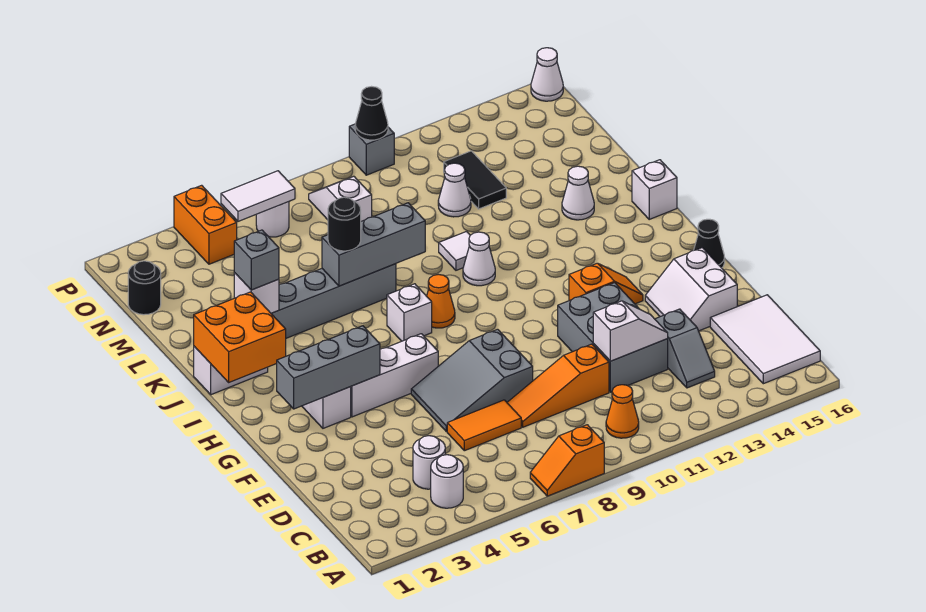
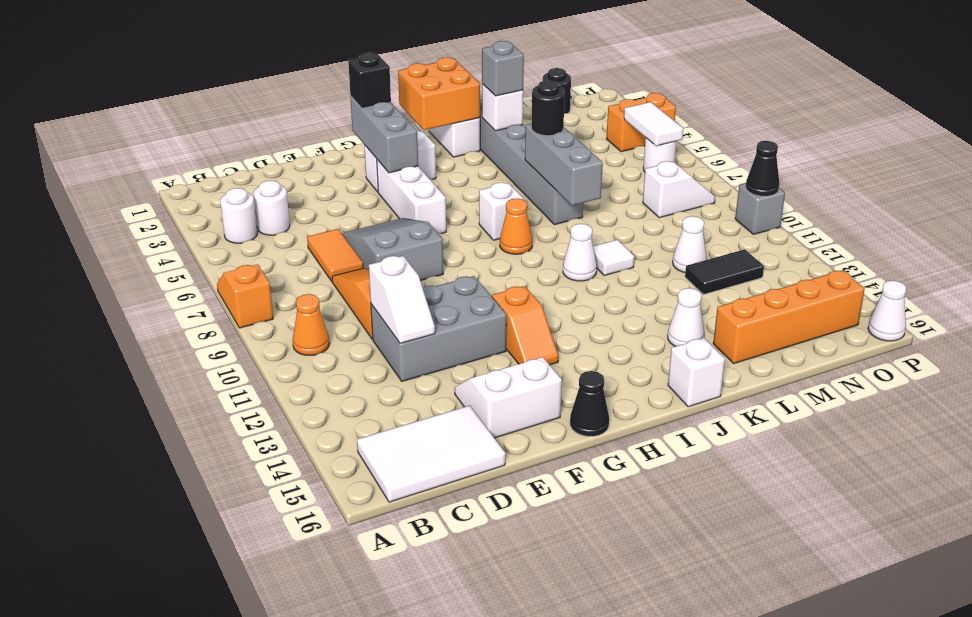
grey 1x2 slope [655,309,715,388] -> none
none -> black 1x1 brick [348,53,391,108]
none -> orange 1x4 brick [713,270,865,363]

